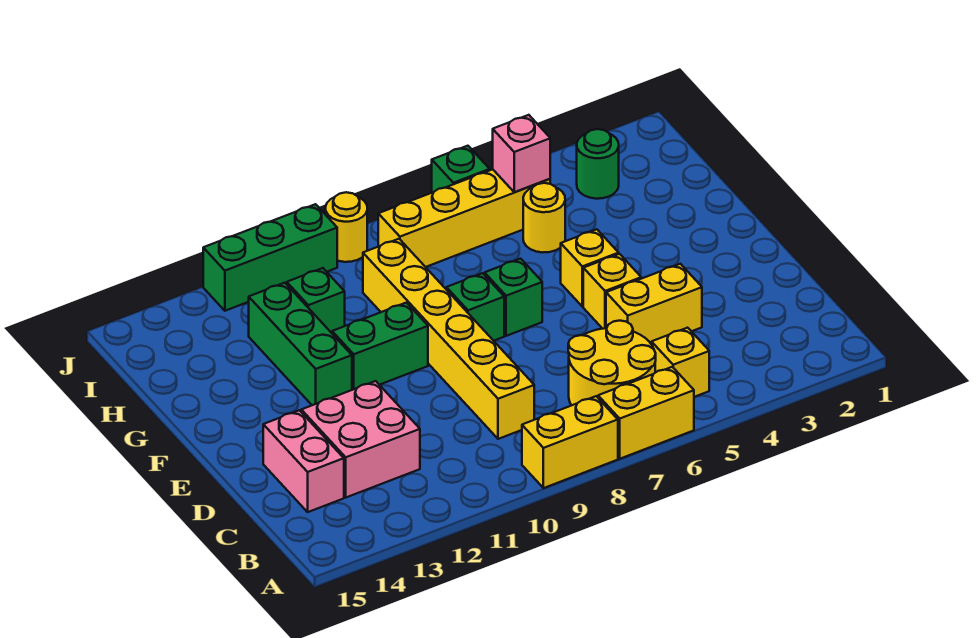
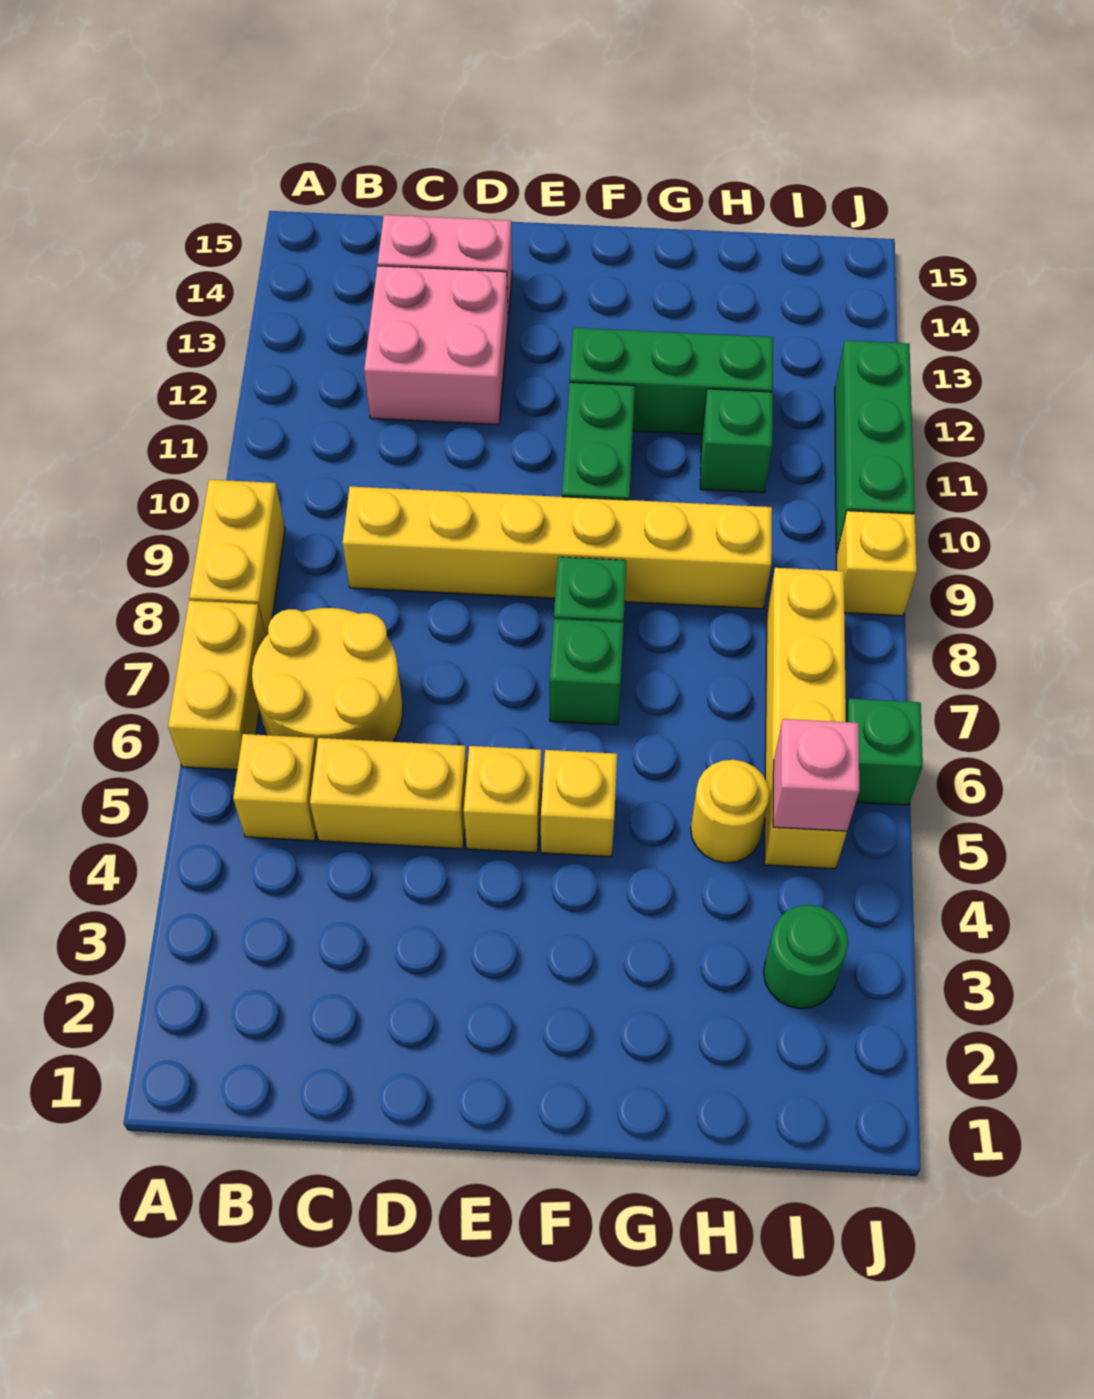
yellow 1x2 brick [606,264,702,345] -> yellow 1x2 brick turned to [310,738,467,849]
yellow 1x1 round brick [325,192,367,262] -> yellow 1x1 brick [836,511,917,616]

